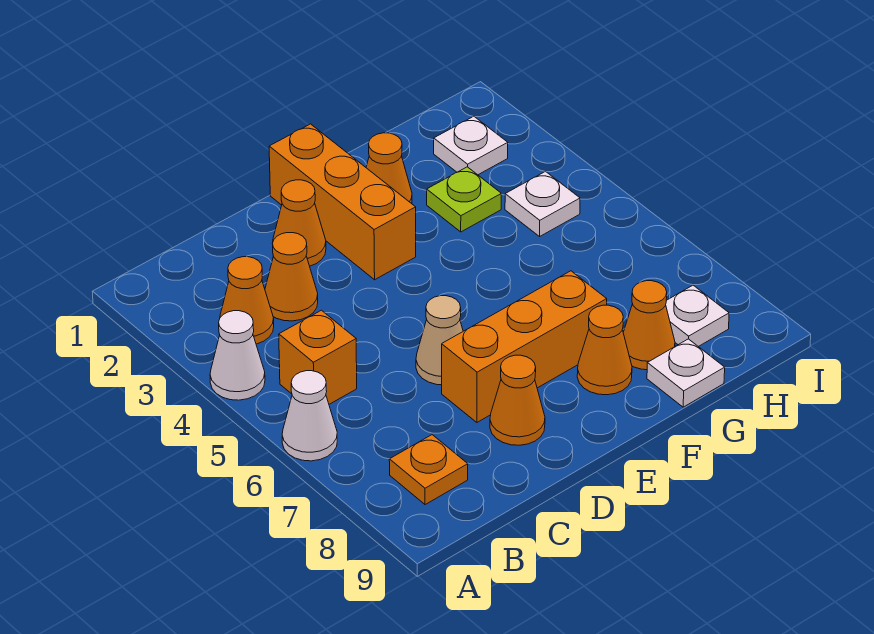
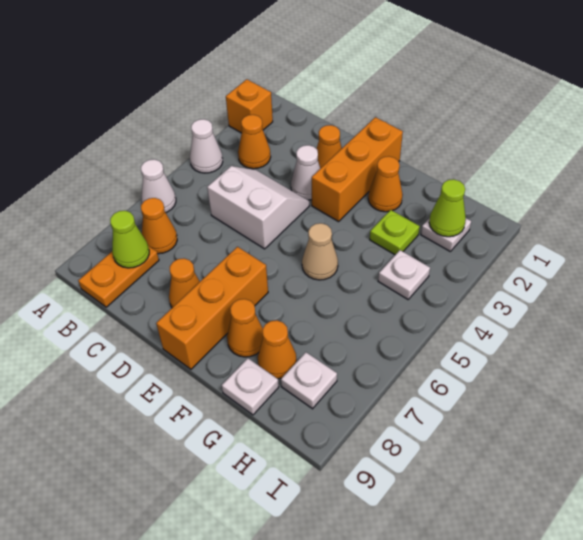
orange 1x1 brick [279,310,357,404] -> orange 1x1 brick moved to [226,79,273,133]
orange 1x1 plate [389,435,468,505] -> orange 1x2 plate [78,246,159,307]
none -> lime 1x1 cone [110,211,149,268]
orange 1x1 cone [265,233,318,321] -> orange 1x1 cone moved to [141,198,177,254]
none -> white 2x2 slope [207,166,309,249]
none -> white 1x1 cone [291,145,320,200]
tan 1x1 cone [416,296,463,385] -> tan 1x1 cone moved to [302,223,338,280]
orange 1x3 brick [442,271,607,422] -> orange 1x3 brick turned to [156,247,268,369]
none -> lime 1x1 cone [429,179,466,237]

